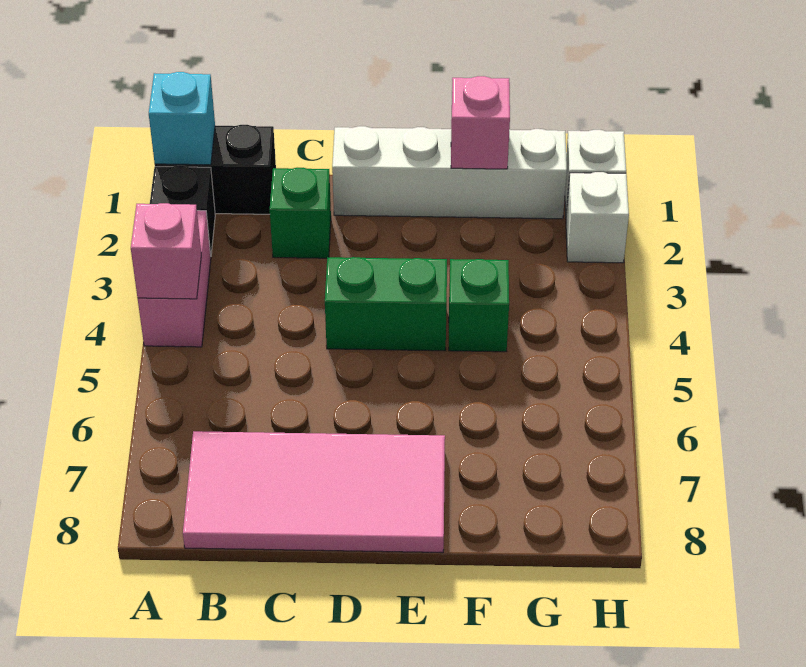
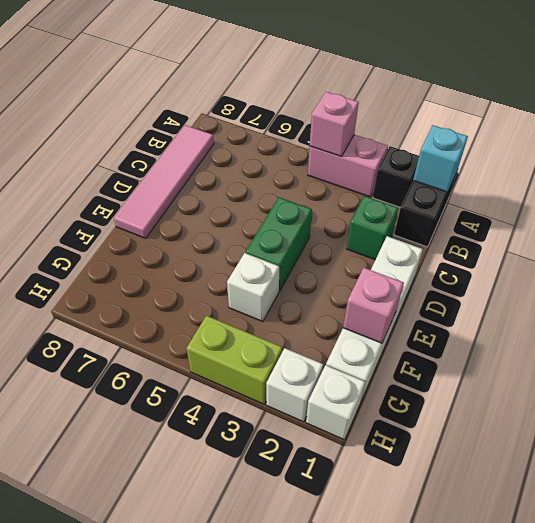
pink 2x4 tile [183,431,445,553] -> pink 1x4 tile [114,125,214,238]
green 1x1 brick [449,259,509,352] -> white 1x1 brick [227,253,279,322]
none -> lime 1x2 brick [186,316,282,404]

